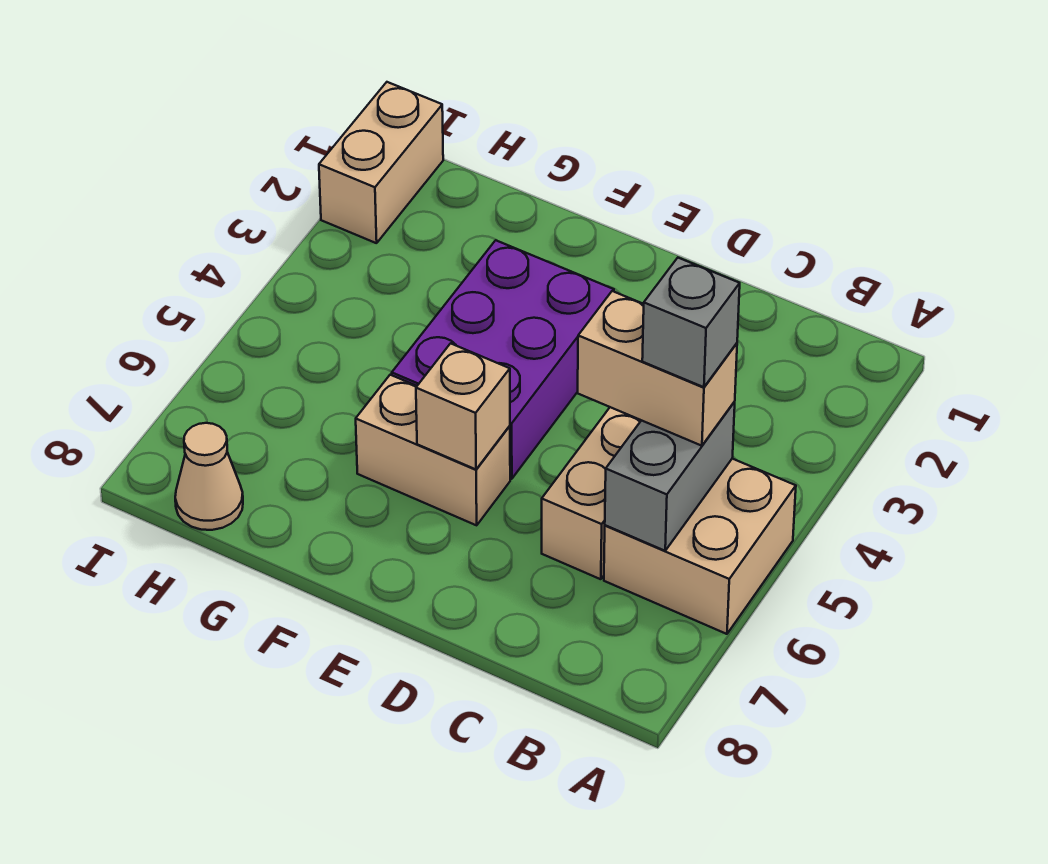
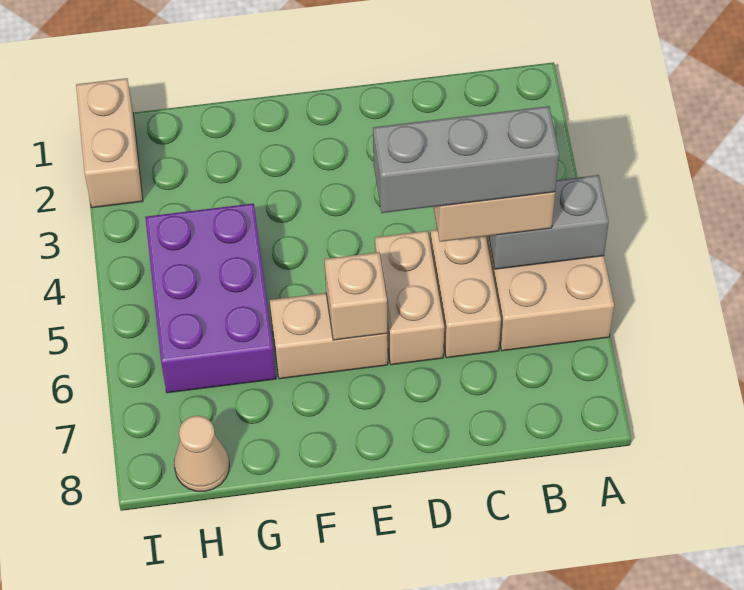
grey 1x2 brick [605,402,735,551] -> grey 1x2 brick turned to [489,175,609,269]
grey 1x1 brick [642,258,740,387] -> grey 1x3 brick [373,106,559,213]
none -> tan 1x2 brick [375,231,444,365]
purple 2x3 brick [392,240,614,479] -> purple 2x3 brick moved to [145,203,276,393]

